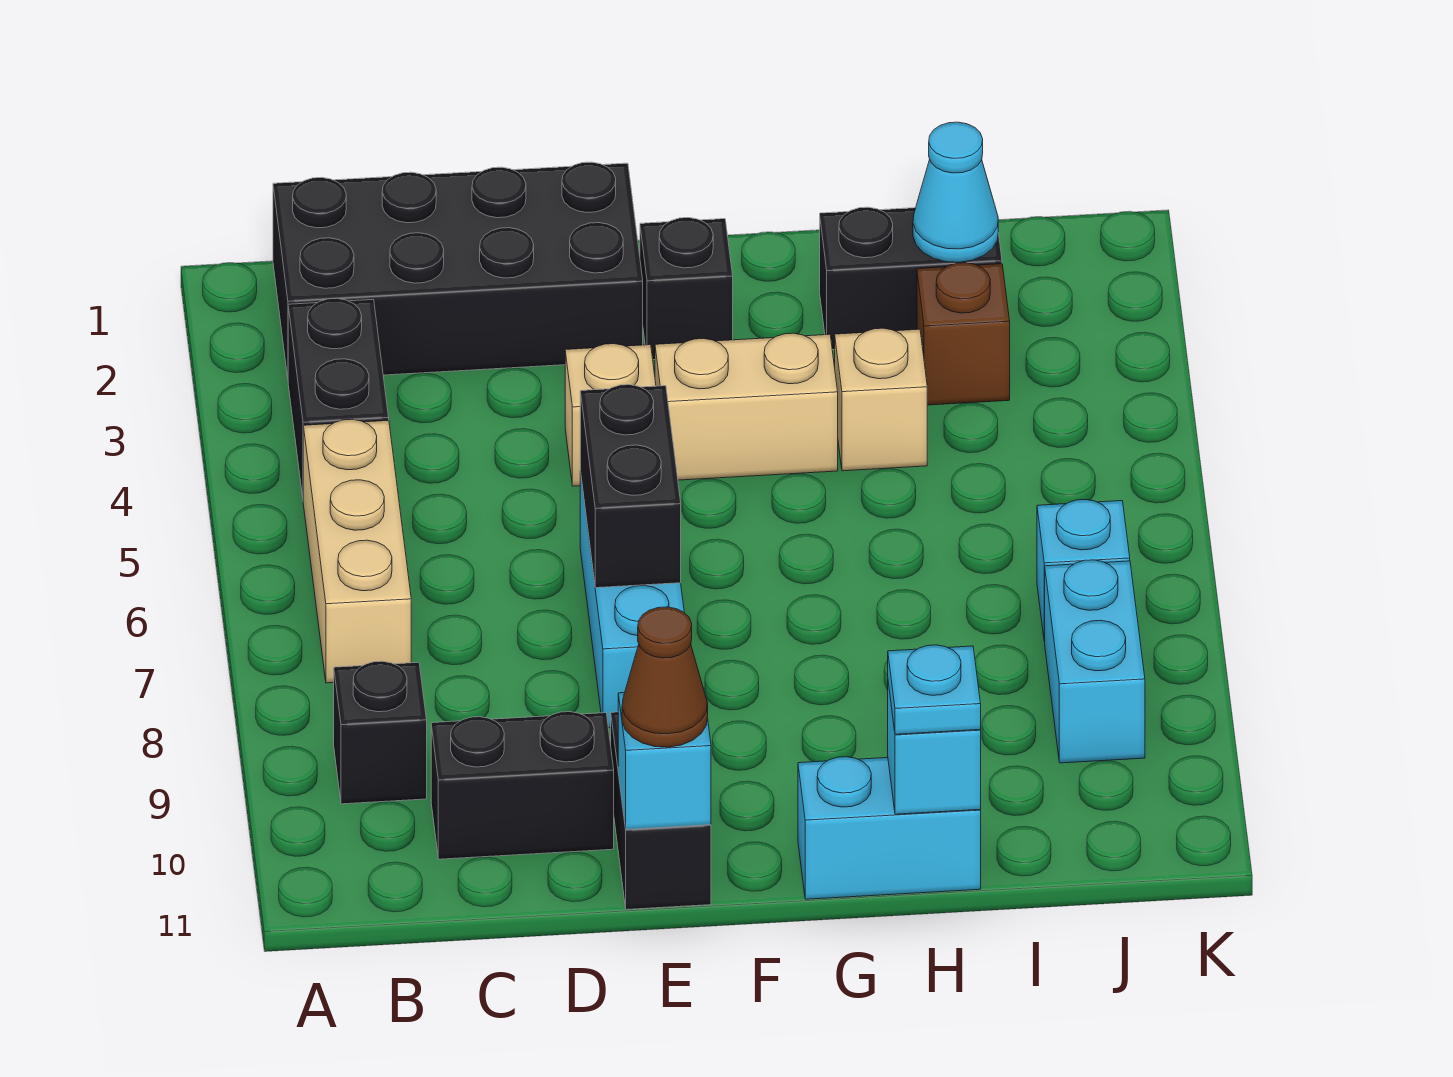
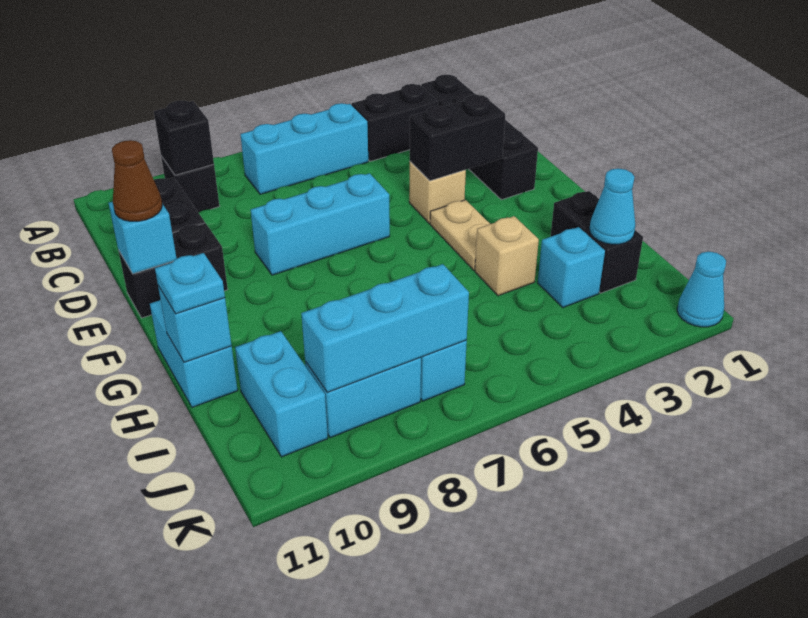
black 2x4 brick [273,162,643,377] -> black 1x4 brick [421,75,538,200]
tan 1x3 brick [303,419,411,683] -> cyan 1x3 brick [240,103,368,194]
black 1x2 brick [580,385,681,588] -> black 1x2 brick moved to [410,95,505,181]
black 1x1 brick [640,218,733,360] -> black 1x1 brick moved to [154,100,214,175]
tan 1x2 brick [655,333,838,480] -> tan 1x2 plate [430,200,490,270]
brown 1x1 brick [917,263,1010,405] -> cyan 1x1 brick [538,227,605,307]
none -> cyan 1x2 brick [235,331,328,457]
none -> cyan 1x3 brick [301,264,469,392]
none -> cyan 1x1 cone [677,252,726,327]

